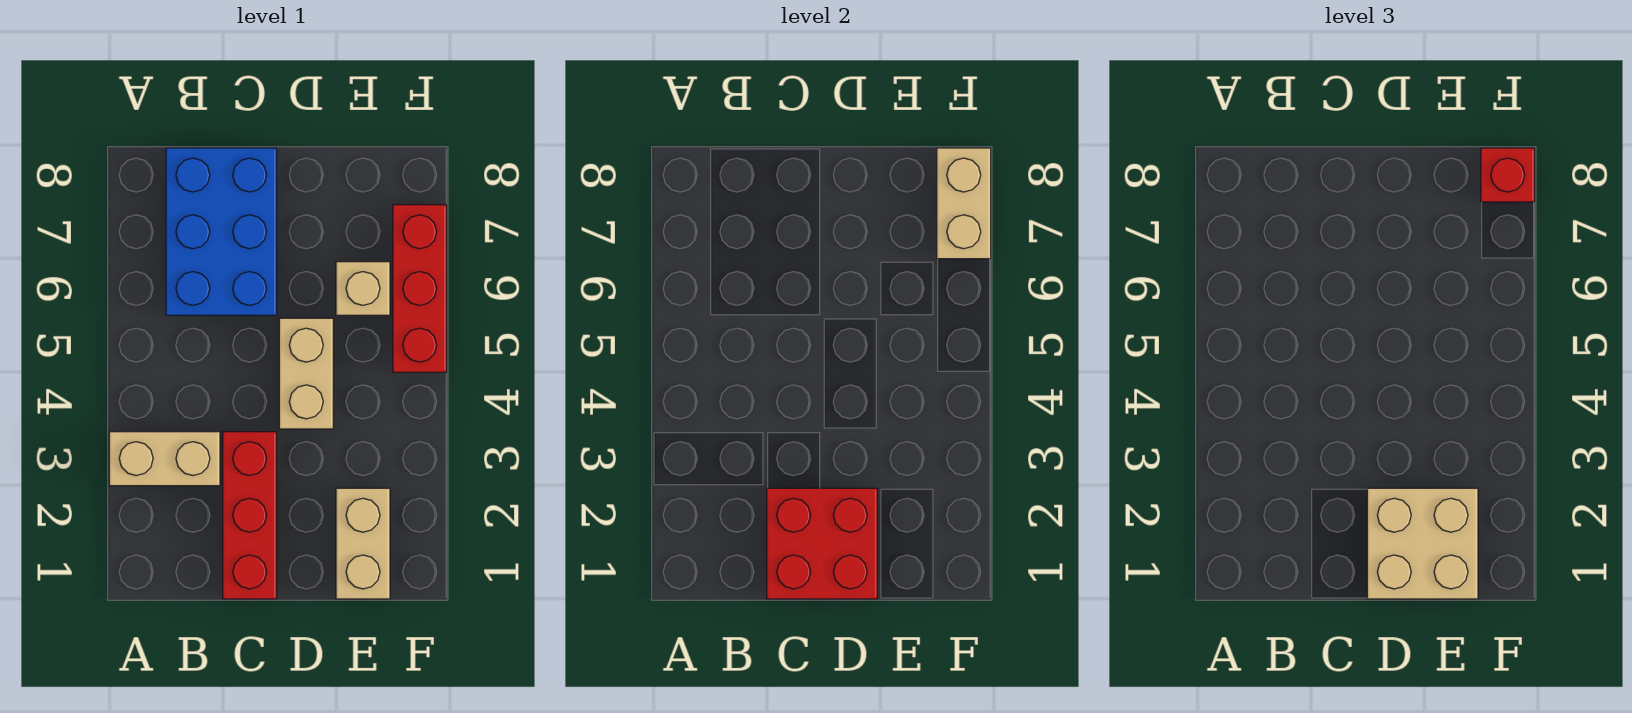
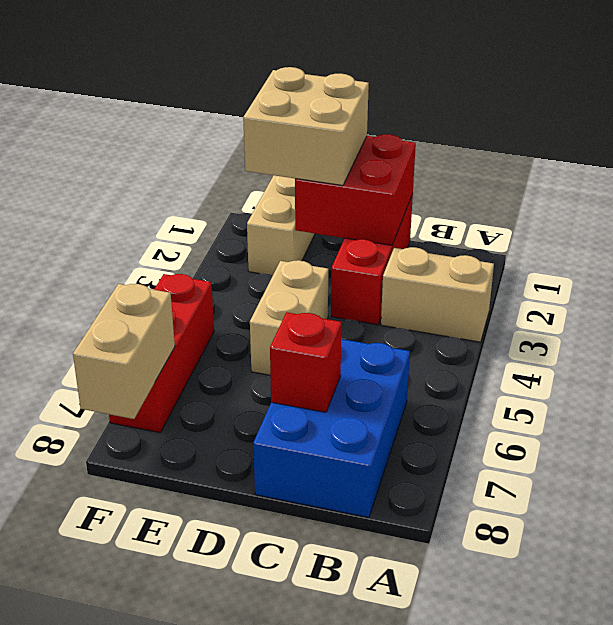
tan 1x1 brick [336,262,390,315] -> none
red 1x1 brick [1481,148,1535,202] -> red 1x1 brick moved to [270,312,342,412]

